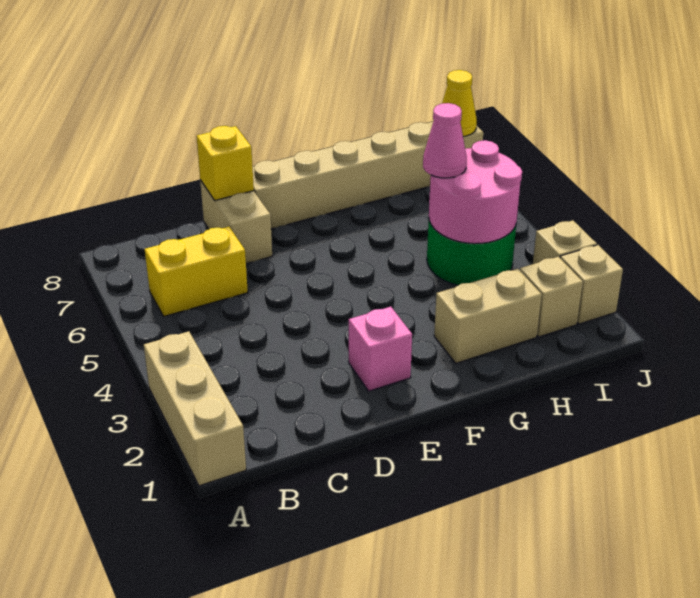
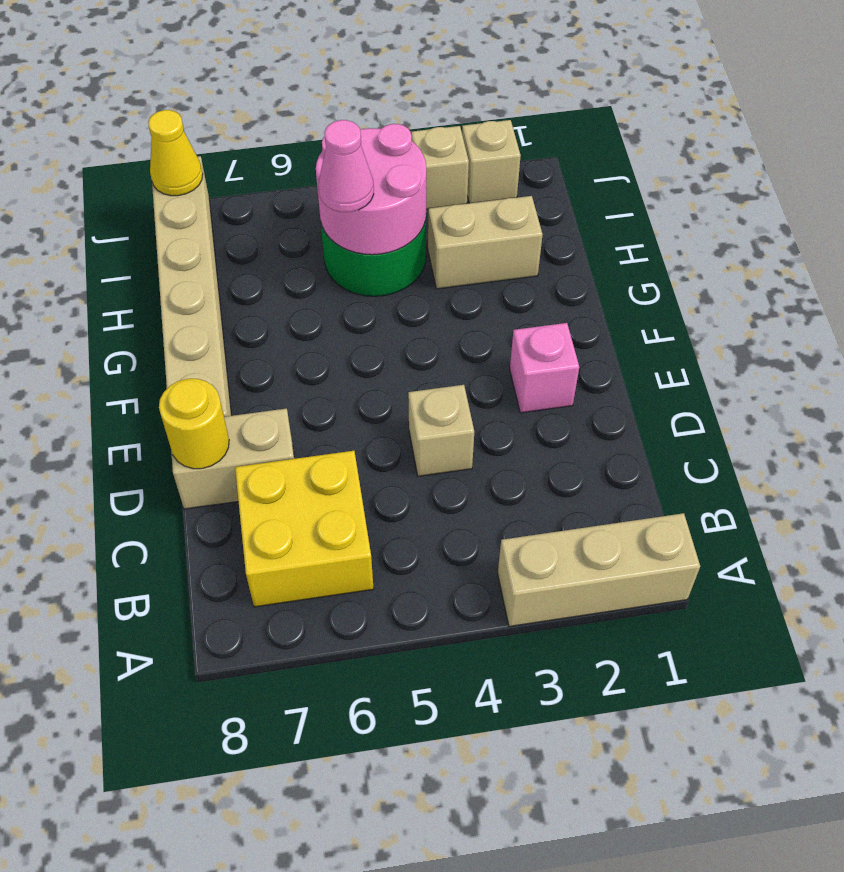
yellow 1x2 brick [145,227,248,316] -> yellow 2x2 brick [235,451,374,607]
yellow 1x1 brick [197,126,254,200] -> yellow 1x1 round brick [159,379,229,469]
tan 1x2 brick [434,269,542,363] -> tan 1x2 brick turned to [428,196,543,289]
tan 1x1 brick [520,257,583,337] -> tan 1x1 brick moved to [408,385,474,476]

